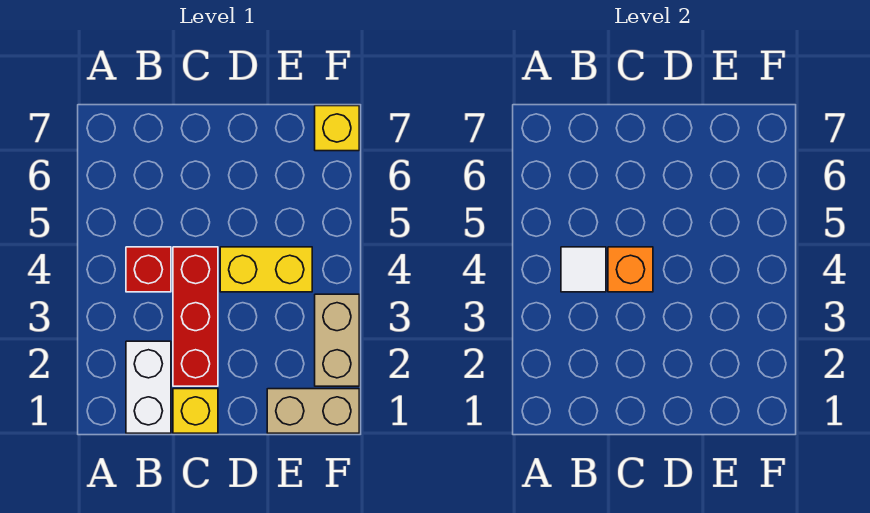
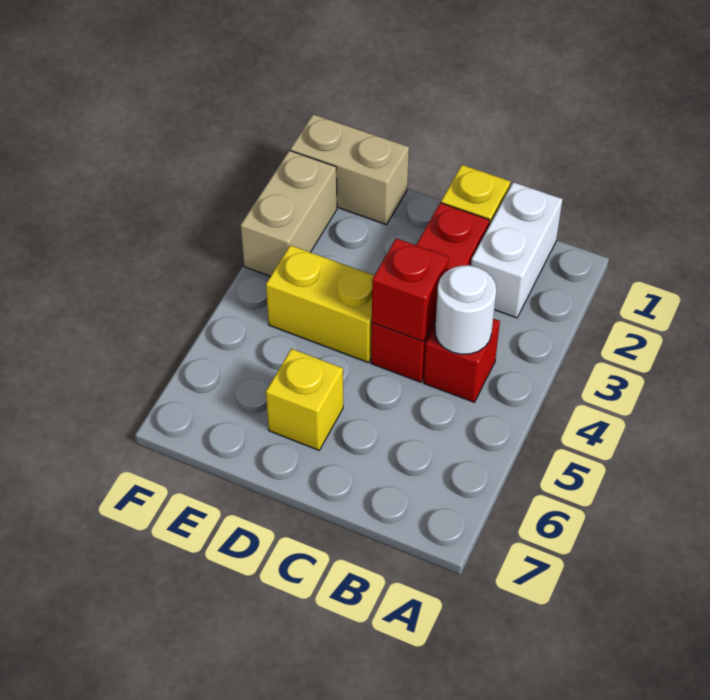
white 1x1 tile [561,247,606,292] -> white 1x1 round brick [435,265,496,354]
orange 1x1 brick [608,247,653,292] -> red 1x1 brick [372,238,449,342]
yellow 1x1 brick [315,106,359,151] -> yellow 1x1 brick moved to [266,349,343,450]

